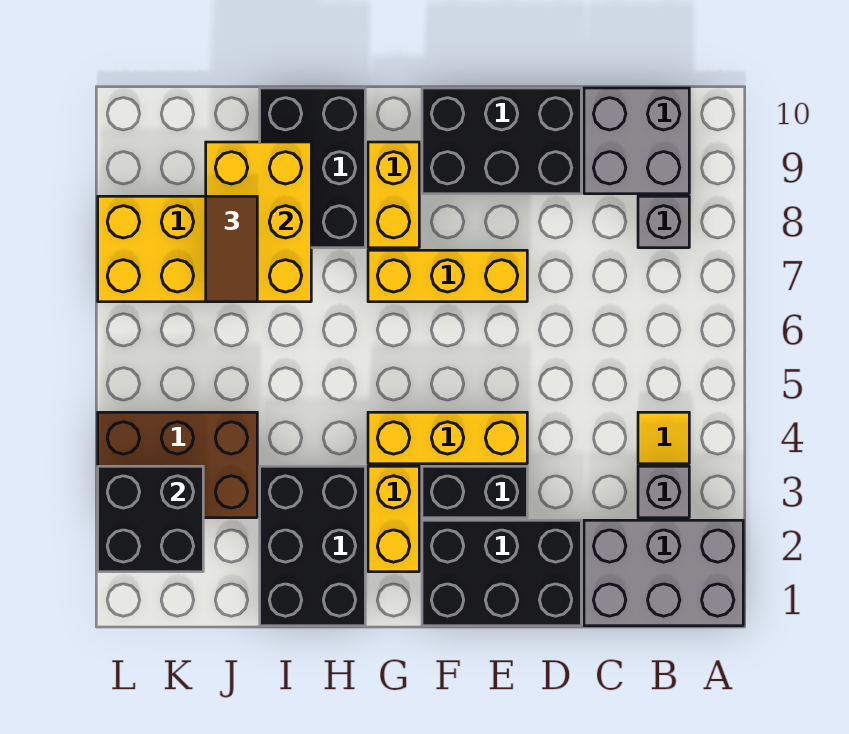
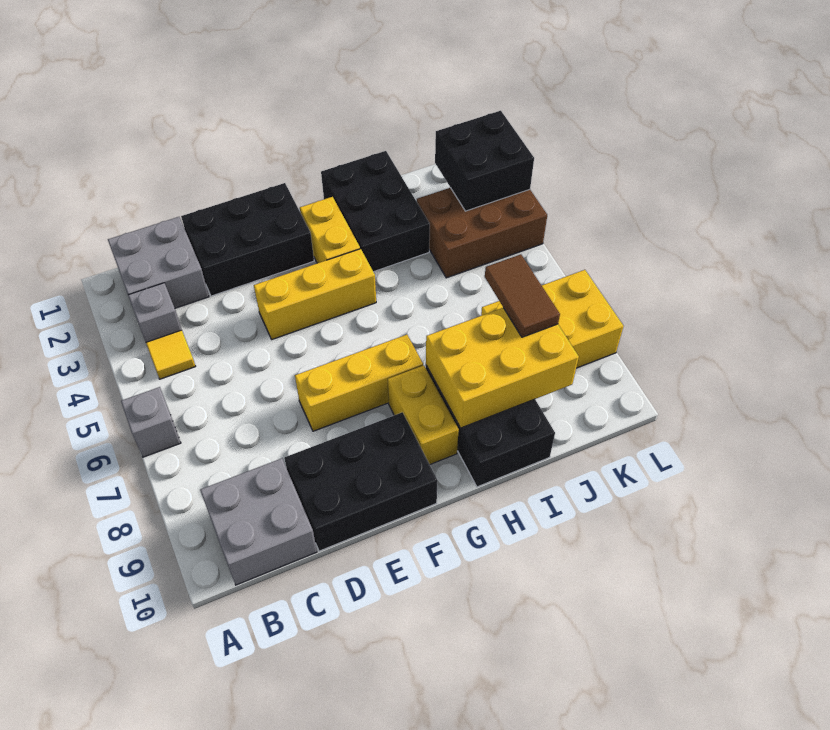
grey 2x3 brick [584,520,743,626] -> grey 2x2 brick [108,217,209,308]
grey 1x1 brick [638,196,689,248] -> grey 1x1 brick moved to [121,387,181,457]
black 1x2 brick [422,466,527,518] -> none
yellow 2x3 brick [206,142,311,302] -> yellow 2x3 brick turned to [426,308,579,428]

